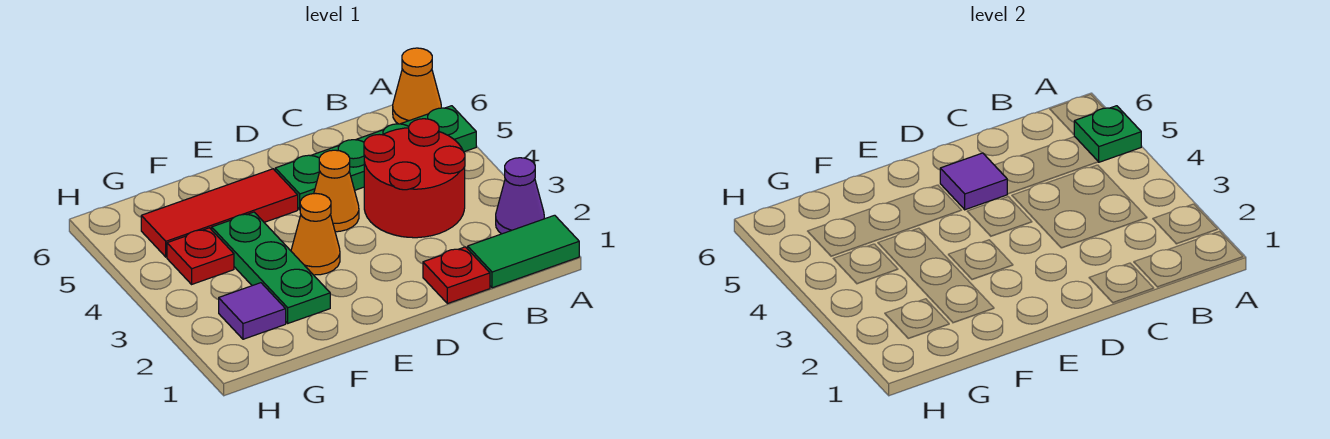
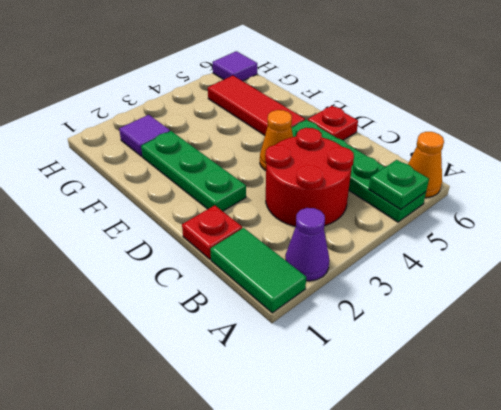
purple 1x1 tile [940,153,1007,210] -> purple 1x1 tile moved to [212,51,257,81]
orange 1x1 cone [291,193,340,275] -> none
green 1x3 plate [212,212,330,323] -> green 1x3 plate turned to [141,131,246,211]
red 1x1 plate [167,228,234,284] -> red 1x1 plate moved to [308,106,358,140]

